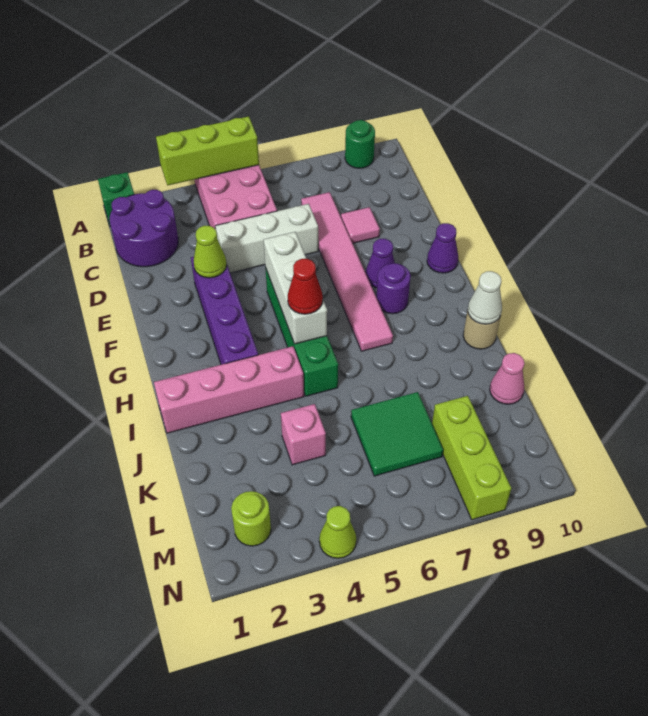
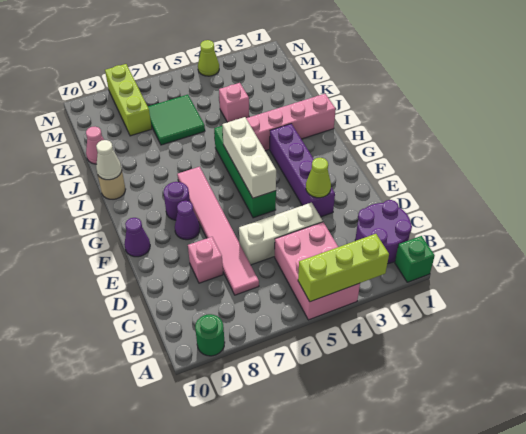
pink 1x1 tile [341,207,380,243] -> pink 1x1 brick [188,237,223,283]
red 1x1 cone [288,259,323,314] -> none
lime 1x1 round brick [231,491,271,546] -> none

